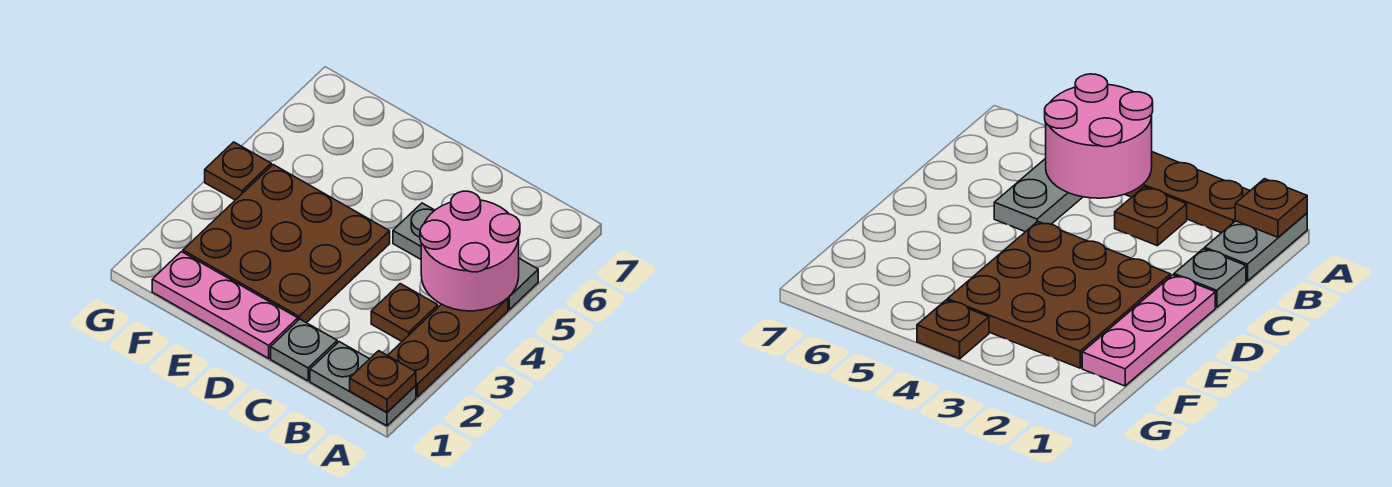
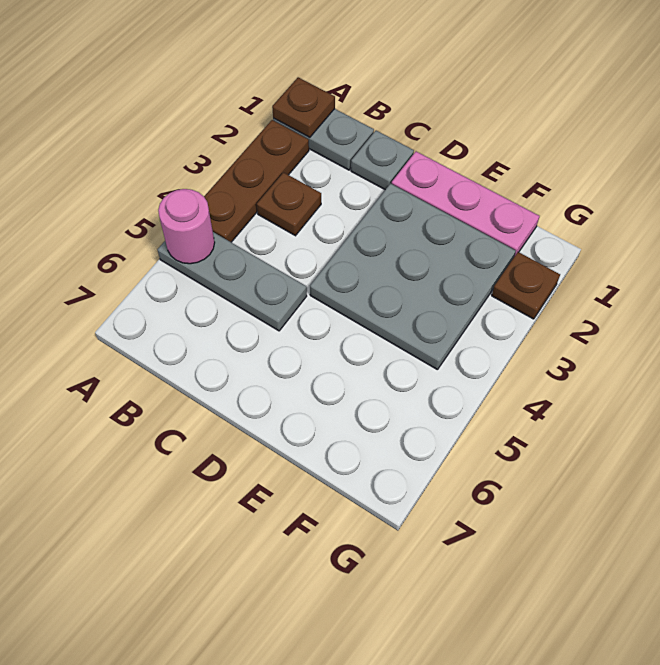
pink 2x2 round brick [420,191,520,311] -> pink 1x1 round brick [158,189,215,264]
brown 3x3 plate [183,165,390,323] -> grey 3x3 plate [310,184,516,370]
brown 1x1 plate [205,142,271,200] -> brown 1x1 plate moved to [492,252,560,319]

